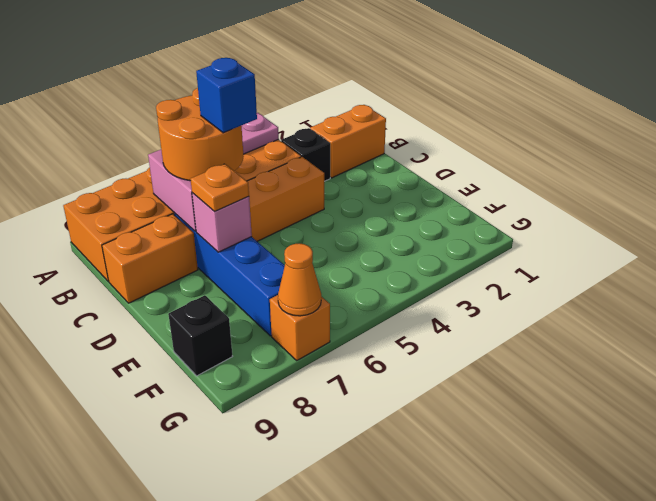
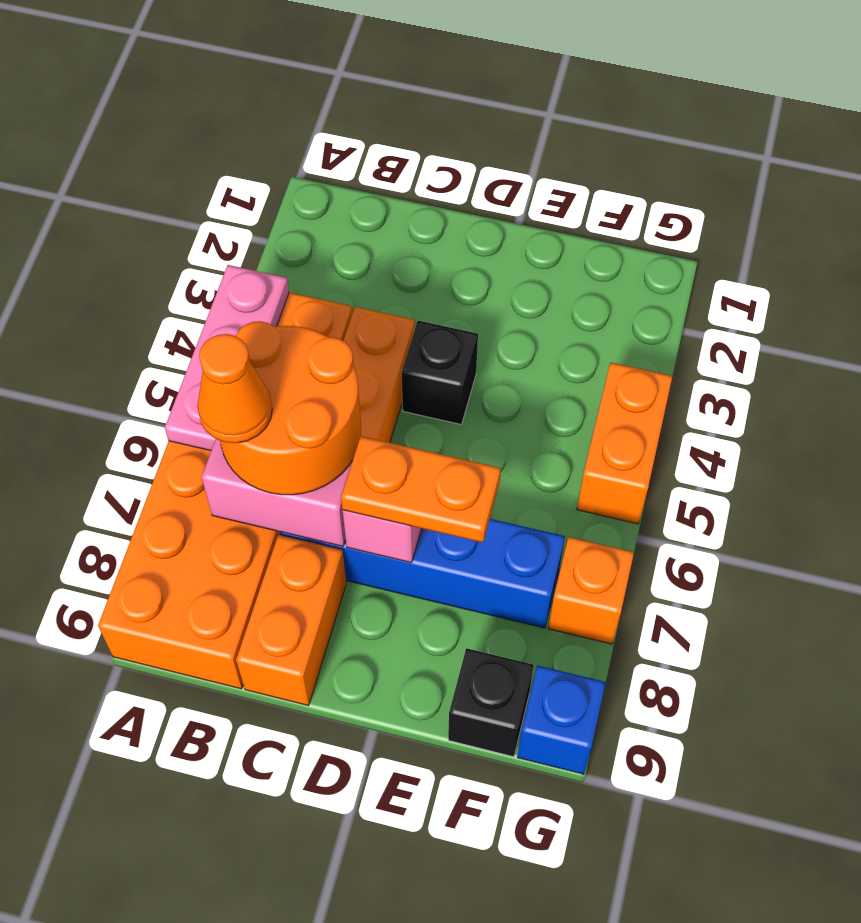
orange 1x2 brick [310,105,386,178] -> orange 1x2 brick moved to [577,363,672,524]
black 1x1 brick [281,128,330,181] -> black 1x1 brick moved to [402,321,478,425]
blue 1x1 brick [196,58,257,133] -> blue 1x1 brick moved to [518,666,606,774]
orange 1x1 plate [191,164,249,212] -> orange 1x2 plate [341,436,501,543]
orange 1x1 cone [278,243,321,316] -> orange 1x1 cone moved to [197,334,272,443]

